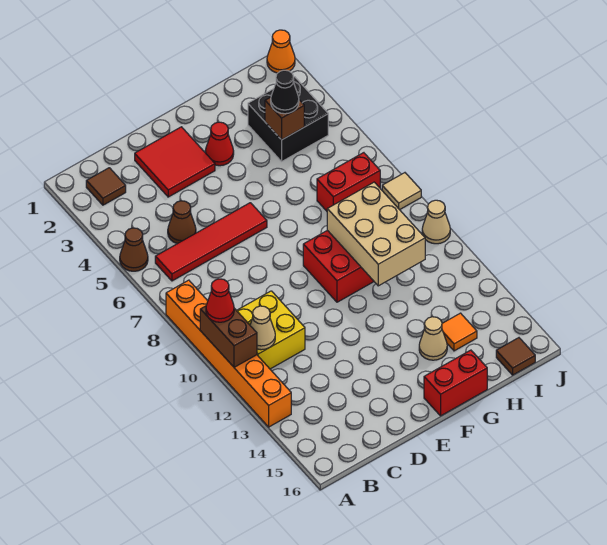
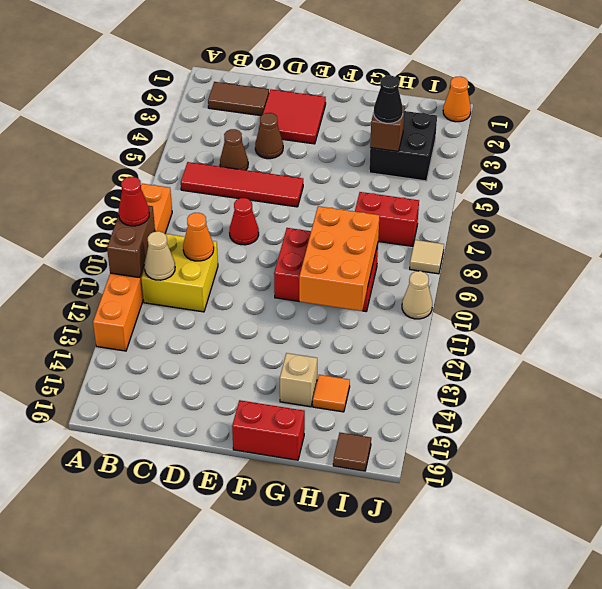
brown 1x1 cone [120,228,148,271] -> brown 1x1 cone moved to [255,113,283,159]
brown 1x1 tile [86,168,126,205] -> brown 1x2 tile [208,82,269,116]
none -> orange 1x1 cone [183,213,214,261]
red 1x1 cone [205,122,234,166] -> red 1x1 cone moved to [229,198,259,245]
tan 2x3 brick [327,182,425,286] -> orange 2x3 brick [299,206,379,311]
tan 1x1 cone [419,317,447,360] -> tan 1x1 brick [280,353,317,407]

